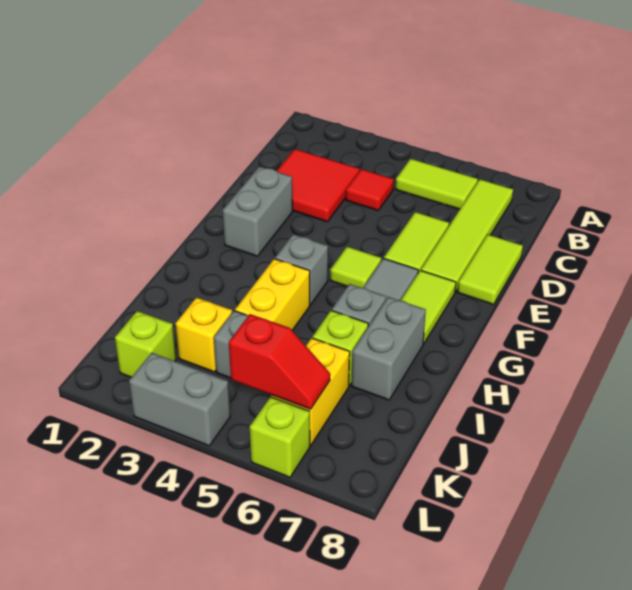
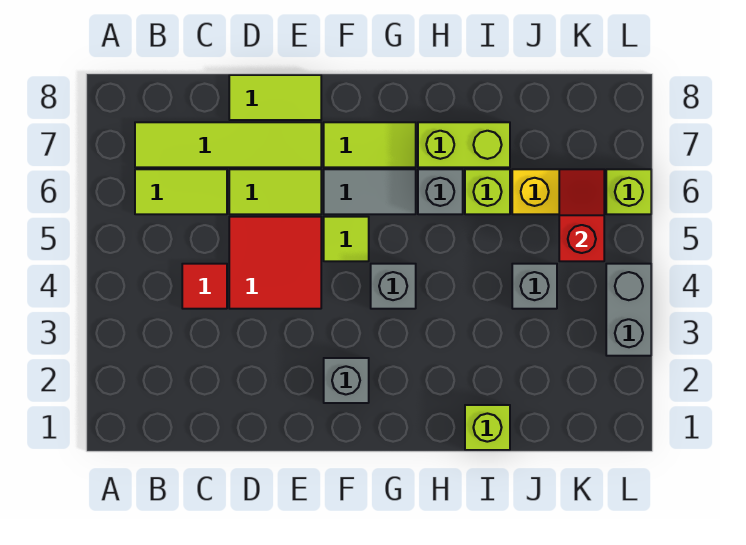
lime 1x2 tile [396,159,478,209] -> lime 1x2 tile turned to [135,169,227,214]
red 2x2 tile [277,149,360,222] -> red 2x2 tile moved to [229,217,321,309]
grey 1x2 brick [223,166,293,256] -> grey 1x1 brick [324,358,369,403]
yellow 1x2 brick [235,259,310,330] -> none
grey 1x2 brick [352,297,426,400] -> lime 1x2 brick [418,122,510,167]
yellow 1x1 brick [176,298,232,372] -> none
lime 1x1 brick [115,311,176,377] -> lime 1x1 brick moved to [465,405,510,450]

